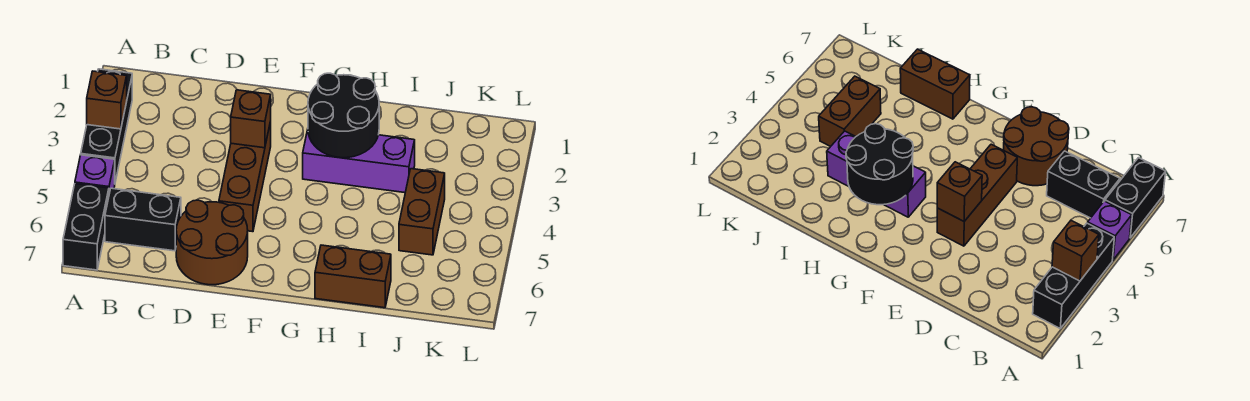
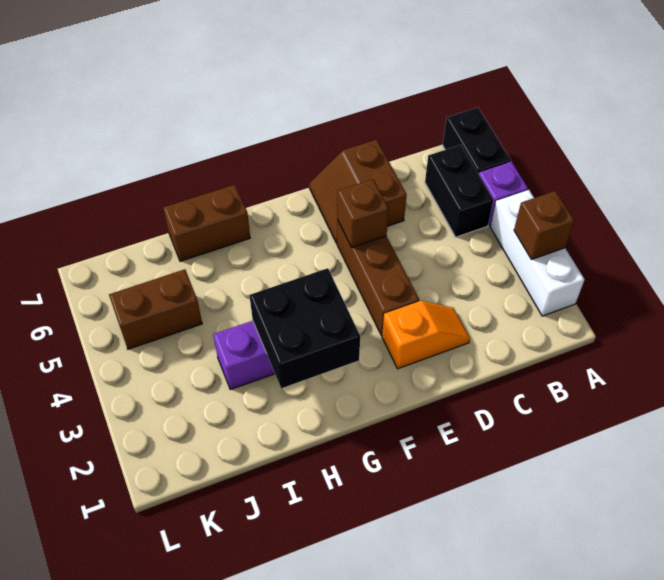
black 1x3 brick [81,69,132,182] -> white 1x3 brick [490,190,585,316]
black 1x2 brick [105,188,181,251] -> black 1x2 brick turned to [425,145,493,237]
none -> orange 1x2 slope [382,301,470,369]
brown 2x2 round brick [176,200,248,285] -> brown 2x2 slope [309,140,407,243]
brown 1x1 brick [231,90,271,148] -> brown 1x1 brick moved to [337,179,389,247]
black 2x2 round brick [308,73,379,158] -> black 2x2 brick [249,268,360,388]
brown 1x2 brick [399,169,445,255] -> brown 1x2 brick turned to [109,269,202,349]

